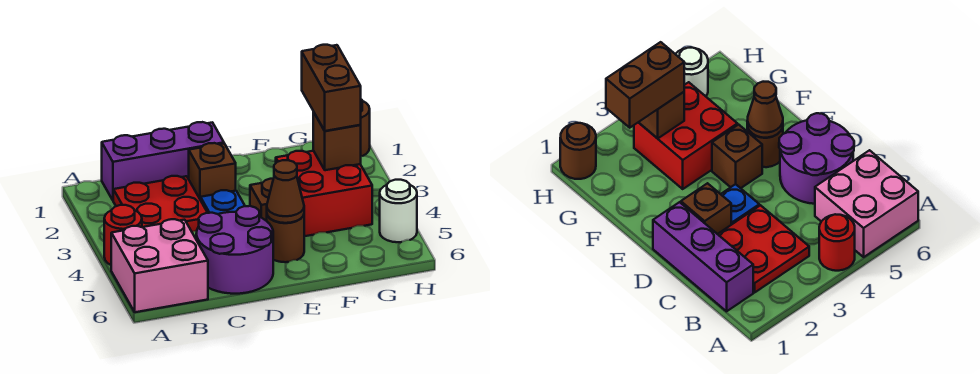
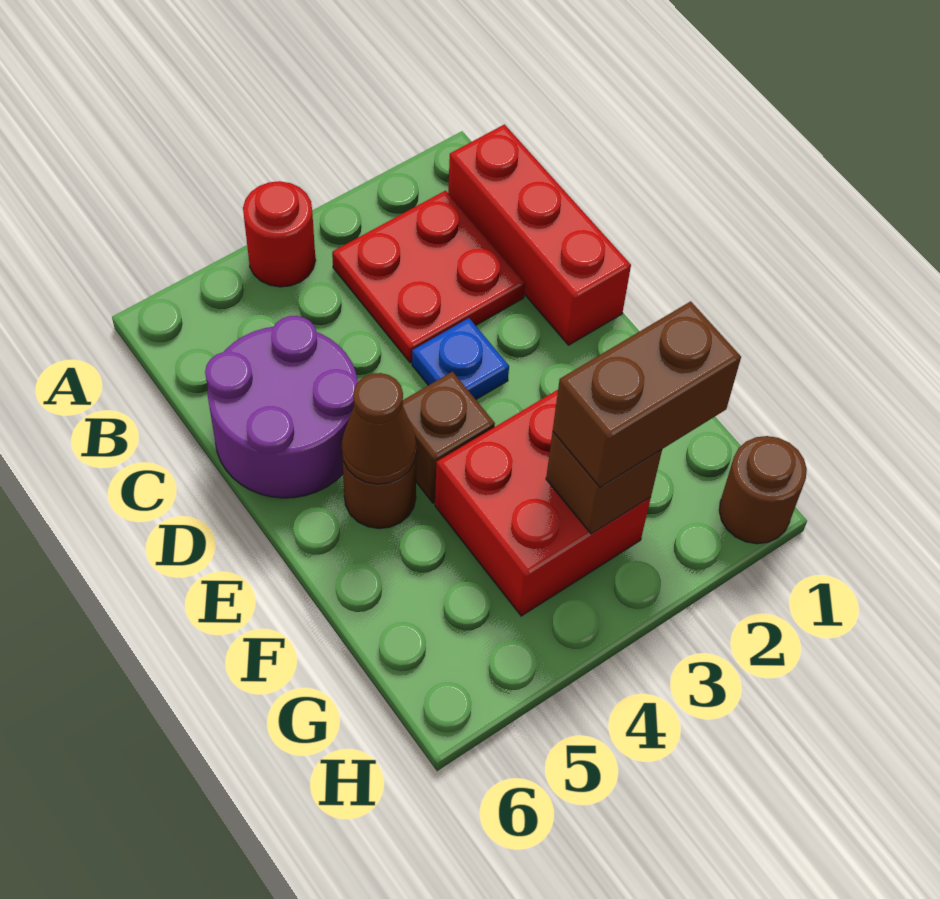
pink 2x2 brick [111,219,208,312] -> none
purple 1x3 brick [102,122,224,200] -> red 1x3 brick [448,124,631,345]
brown 1x1 brick [189,143,236,200] -> none
white 1x1 round brick [380,180,417,242] -> none

